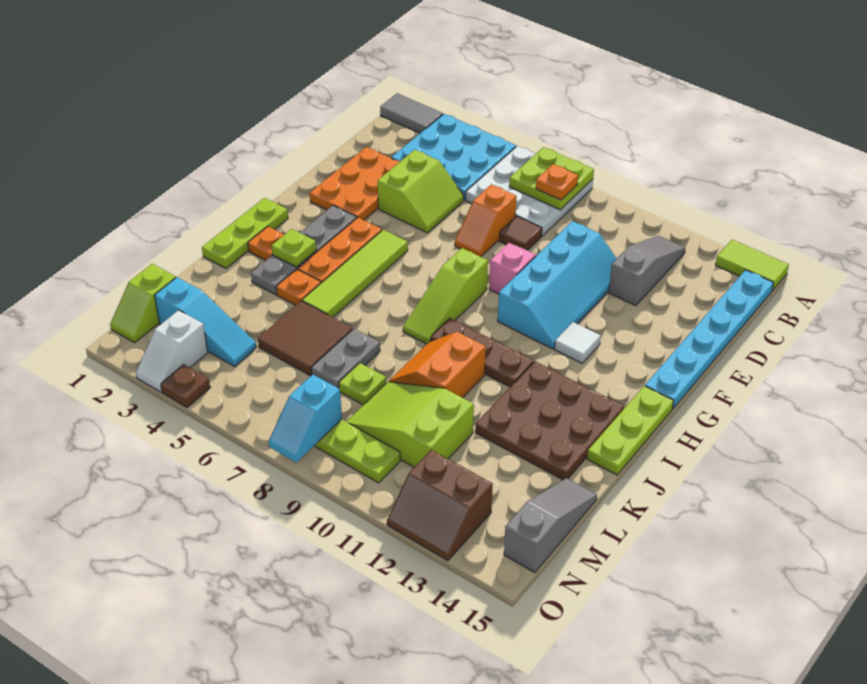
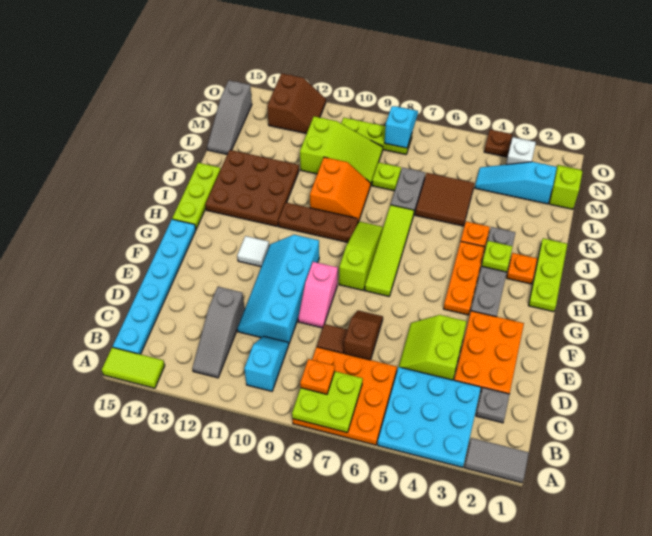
white 3x3 plate [466,146,593,236] -> orange 3x3 plate [292,347,397,445]
none -> cyan 1x2 slope [244,336,289,391]
none -> grey 1x1 plate [476,388,510,423]
orange 1x2 slope [455,184,516,257] -> brown 1x2 slope [344,311,383,360]
lime 1x4 tile [302,230,408,317] -> lime 1x4 tile moved to [365,205,414,296]
brown 2x2 slope [387,450,493,561] -> brown 2x2 slope turned to [267,73,326,134]

